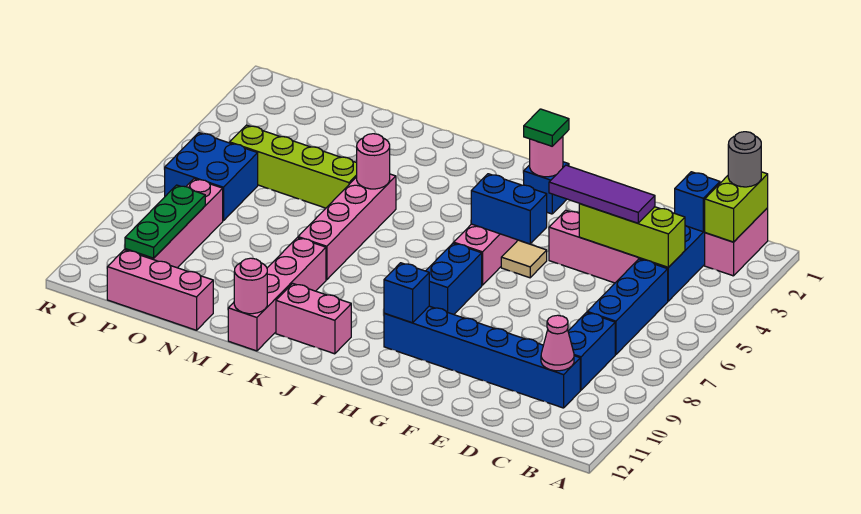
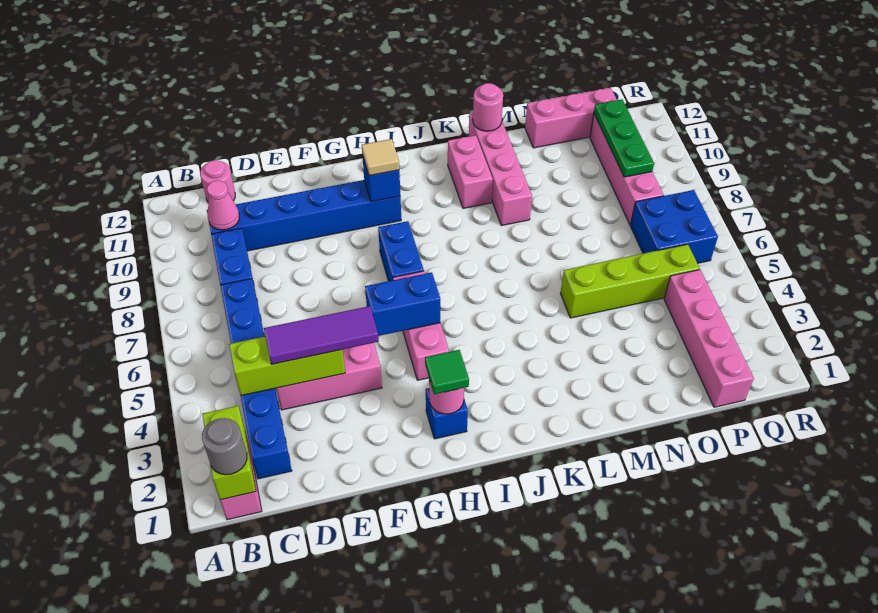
blue 1x1 brick [675,172,720,232] -> none
tan 1x1 tile [501,240,547,278] -> tan 1x1 tile moved to [362,139,399,176]
pink 1x2 brick [276,283,351,354] -> pink 1x2 brick turned to [448,135,493,208]
pink 1x4 brick [298,174,396,280] -> pink 1x4 brick moved to [664,270,754,407]
pink 1x1 round brick [357,134,390,189] -> pink 1x1 round brick moved to [200,160,235,202]

